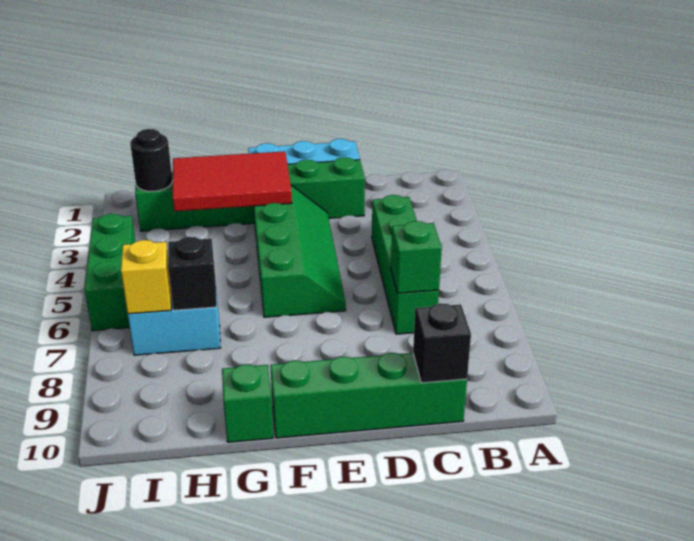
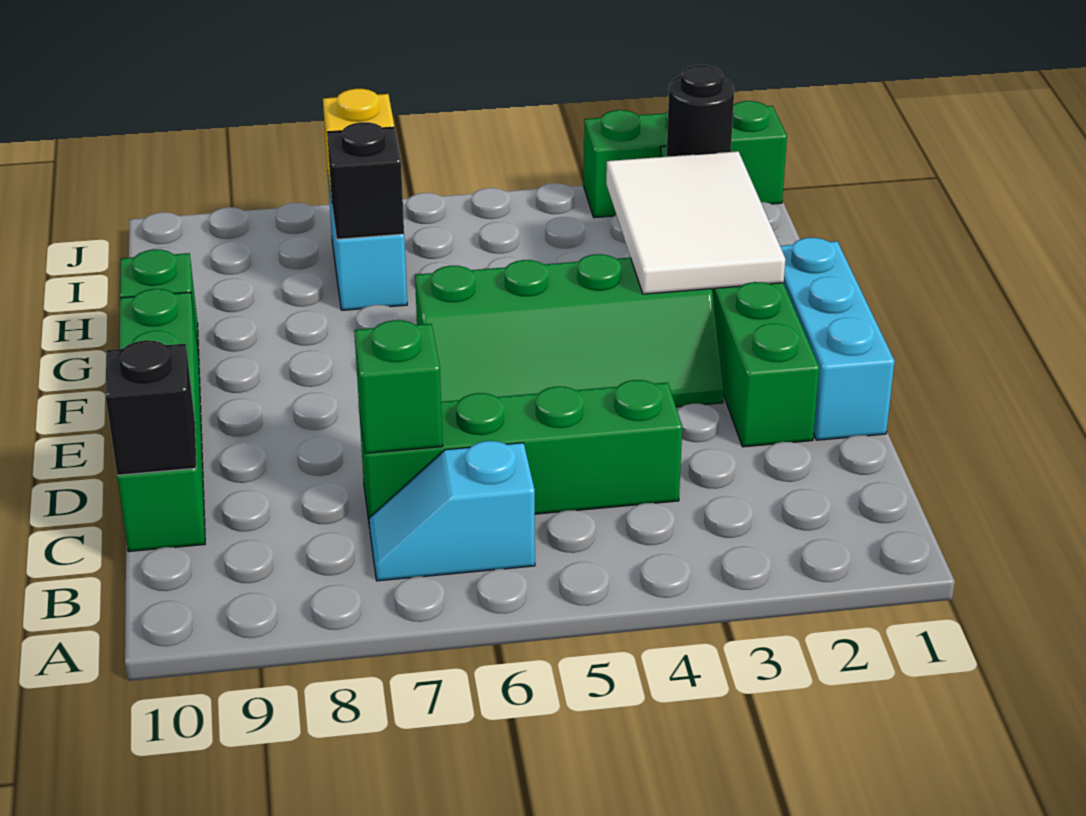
none -> cyan 1x2 slope [369,441,535,581]
red 2x3 tile [173,151,292,211] -> white 2x3 tile [606,151,785,294]
green 1x3 brick [85,214,135,331] -> green 1x3 brick moved to [584,101,787,218]

